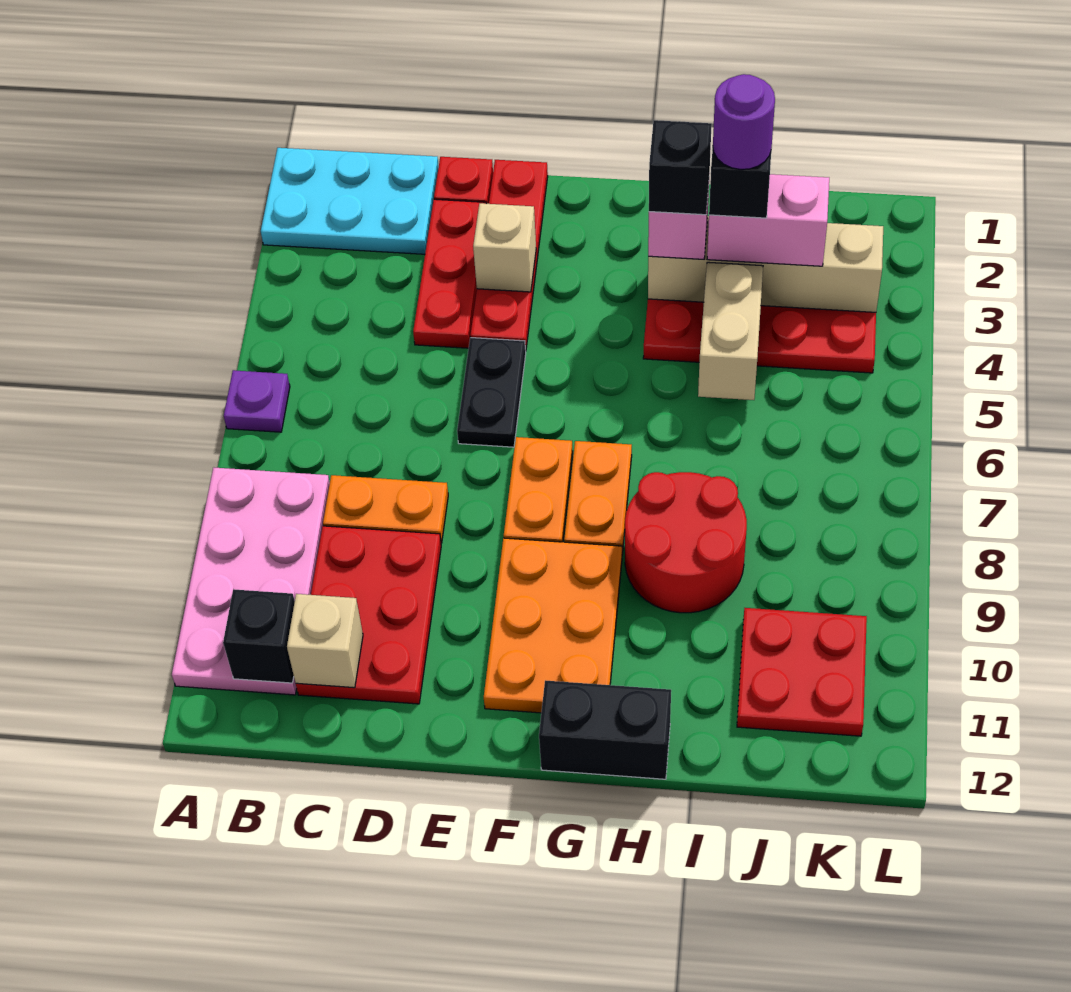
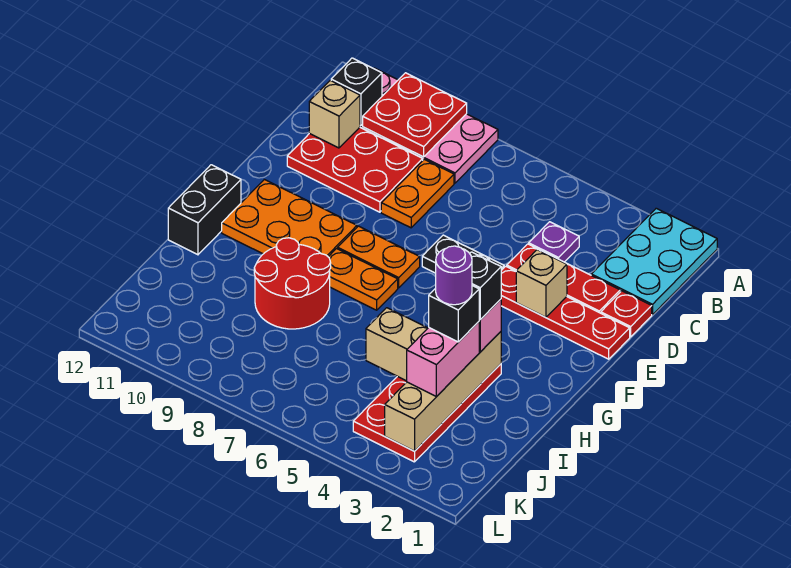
purple 1x1 plate [224,370,290,432] -> purple 1x1 plate moved to [529,222,579,262]
red 2x2 plate [737,608,867,736] -> red 2x2 plate moved to [363,73,467,157]

